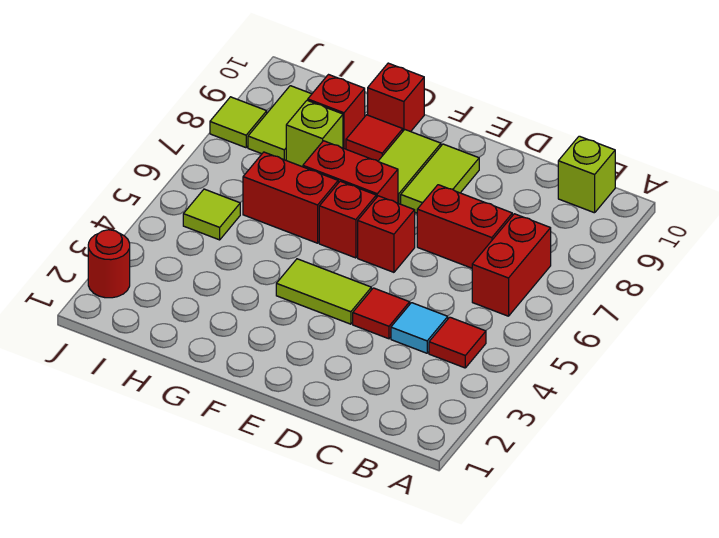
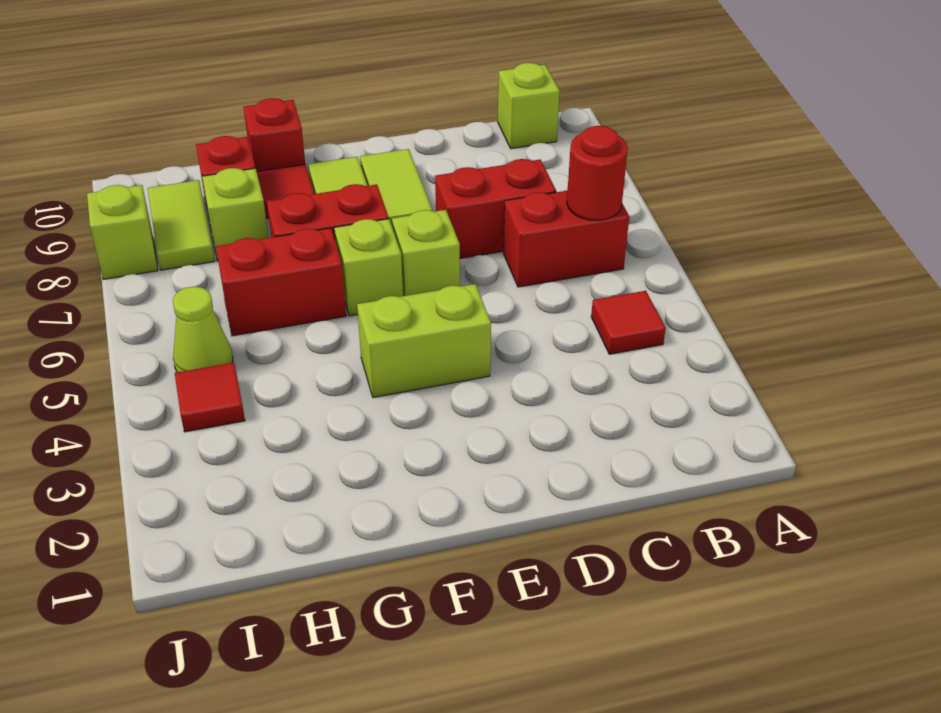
red 1x2 brick [472,214,551,316] -> red 1x2 brick turned to [503,191,629,287]
cyan 1x1 tile [391,303,448,353] -> none
red 1x1 tile [353,288,410,339] -> red 1x1 tile moved to [175,362,245,432]
lime 1x2 tile [276,259,371,324] -> lime 1x2 brick [357,284,491,398]
red 1x1 brick [358,196,415,272] -> lime 1x1 brick [392,210,460,296]
red 1x1 brick [319,181,376,258] -> lime 1x1 brick [334,219,403,316]
lime 1x1 tile [183,189,240,240] -> lime 1x1 cone [173,287,233,372]
red 1x1 round brick [88,230,130,298] -> red 1x1 round brick moved to [567,126,628,221]
lime 1x1 tile [210,97,267,148] -> lime 1x1 brick [87,185,158,279]

